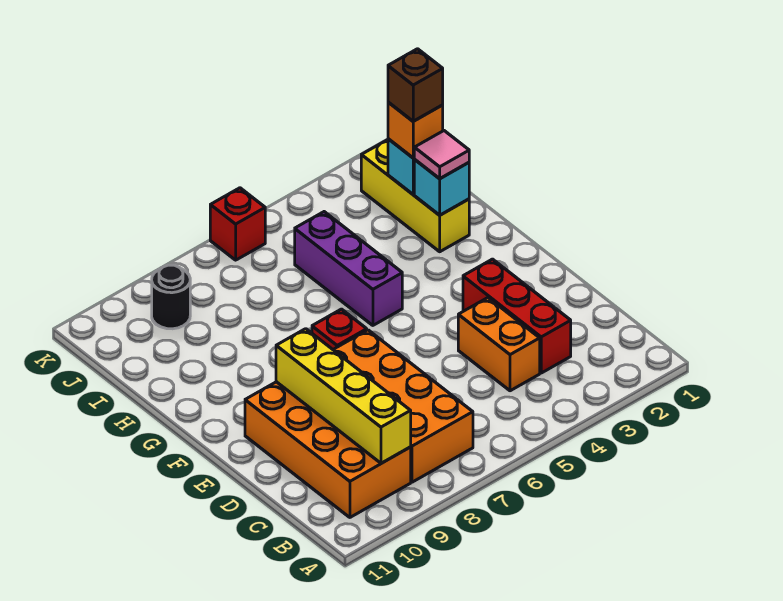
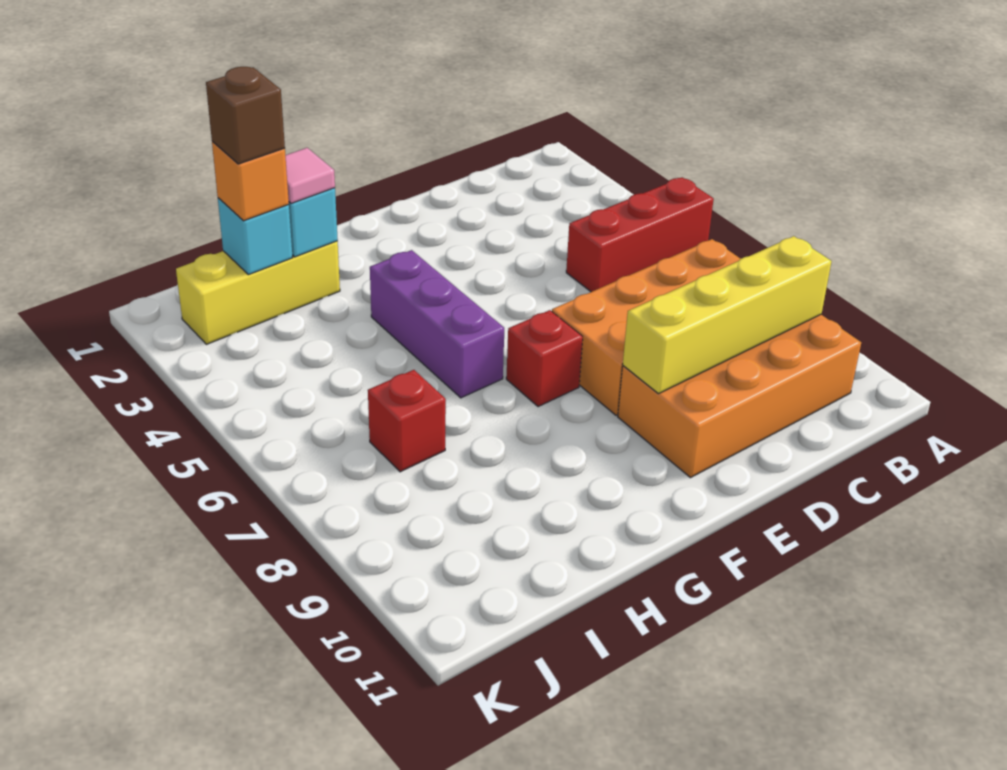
red 1x3 brick [463,259,571,373] -> red 1x3 brick moved to [566,177,714,292]
orange 1x2 brick [458,298,540,391] -> none
purple 1x3 brick [295,212,402,325] -> purple 1x3 brick turned to [370,250,504,398]
black 1x1 round brick [152,265,190,329] -> none
red 1x1 brick [210,188,265,260] -> red 1x1 brick moved to [368,370,446,472]

